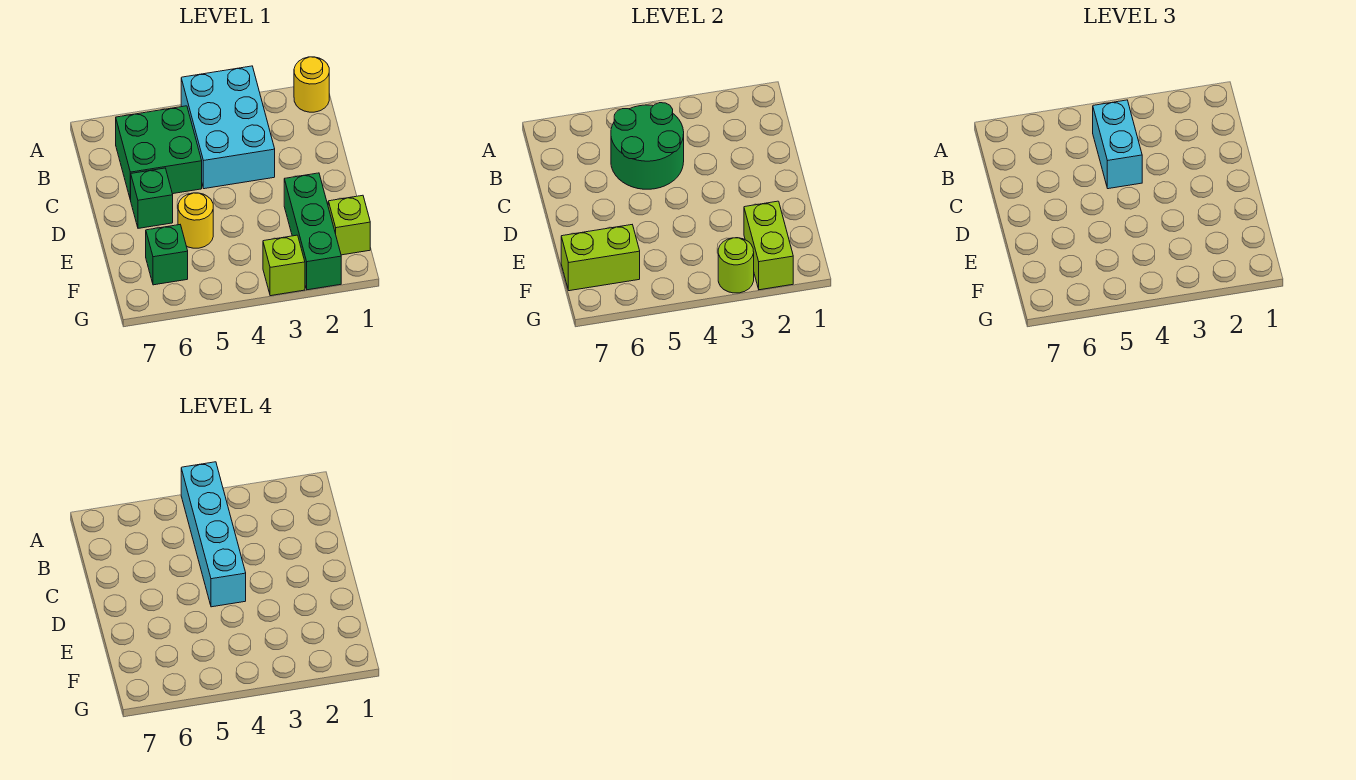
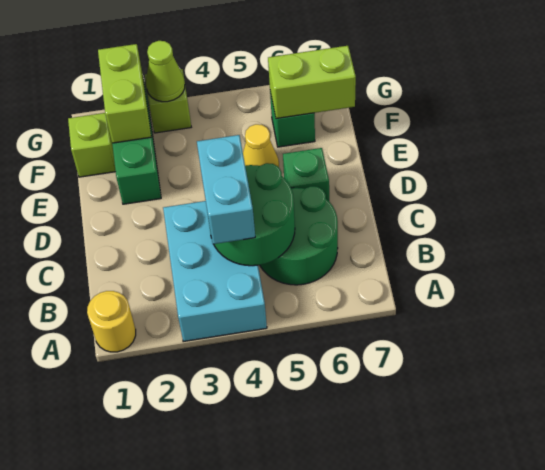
cyan 1x4 brick [181,462,246,607] -> none
green 2x2 brick [116,106,202,200] -> green 2x2 round brick [260,186,338,285]
yellow 1x1 round brick [178,193,213,248] -> yellow 1x1 cone [243,124,279,167]
lime 1x1 round brick [718,238,754,293] -> lime 1x1 cone [146,41,185,102]

